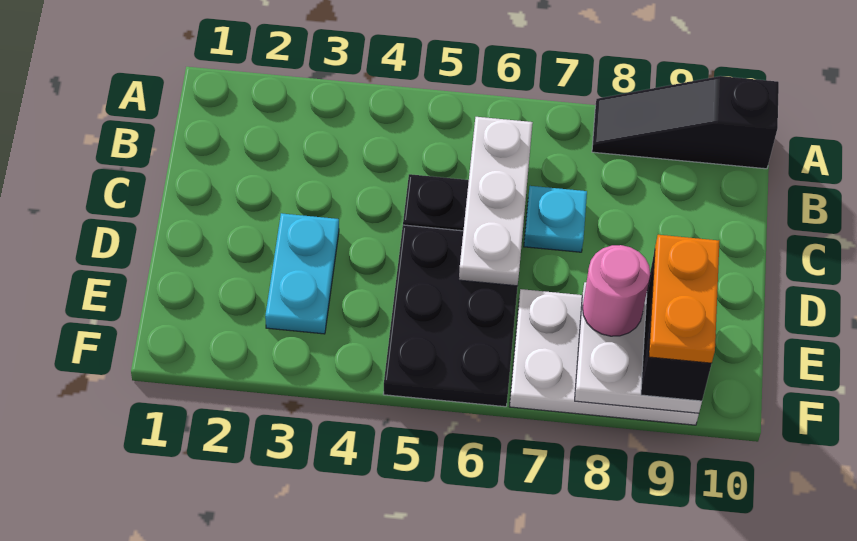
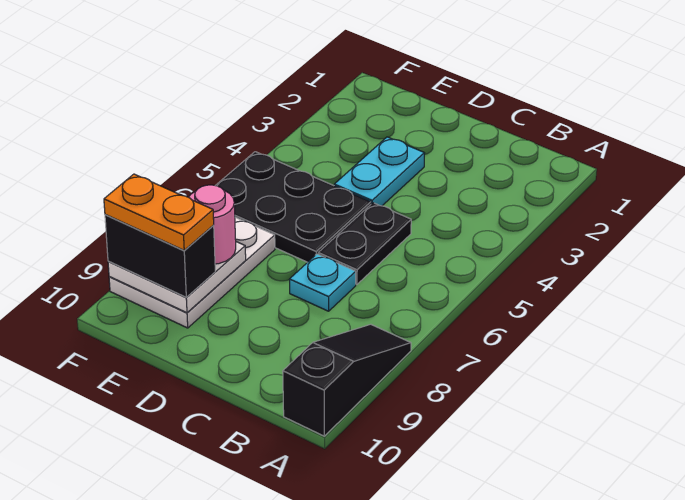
white 1x3 plate [459,117,533,286] -> none
cyan 1x2 plate [265,213,339,334] -> cyan 1x2 plate turned to [334,137,424,206]

